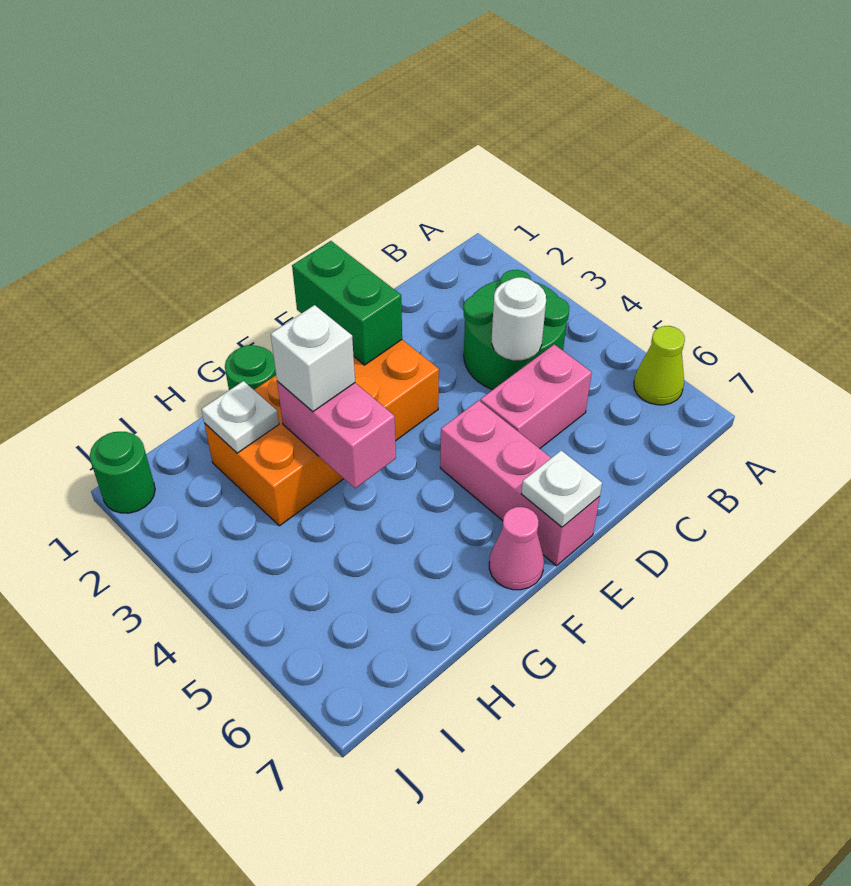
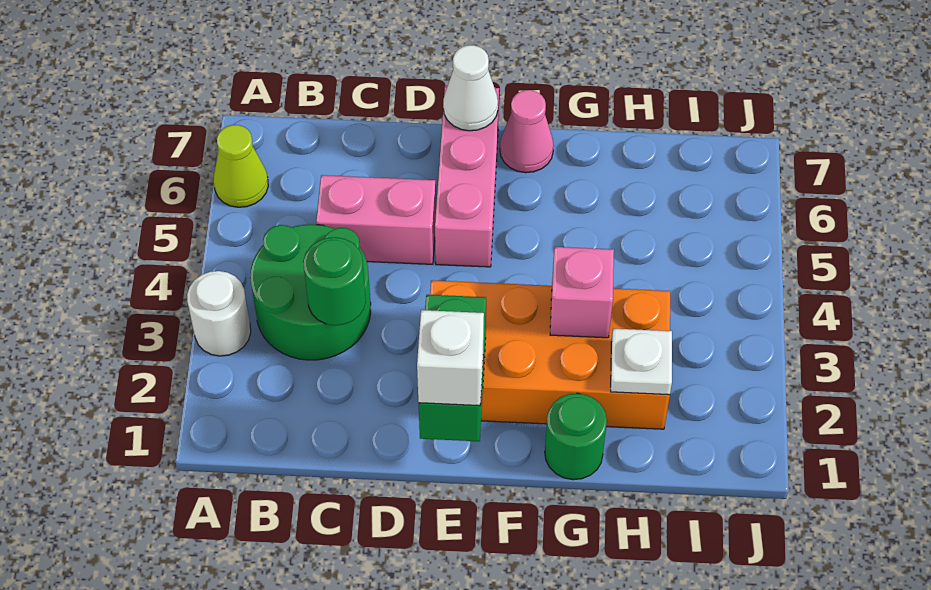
white 1x1 round brick [492,277,546,360] -> white 1x1 round brick moved to [187,271,251,356]
white 1x1 plate [521,450,602,527] -> white 1x1 cone [443,45,498,131]
pink 1x2 brick [277,381,396,488] -> pink 1x1 brick [550,247,614,338]
white 1x1 brick [271,305,355,412] -> white 1x1 brick moved to [417,310,484,406]
green 1x1 round brick [90,432,155,513] -> green 1x1 round brick moved to [303,237,366,325]

